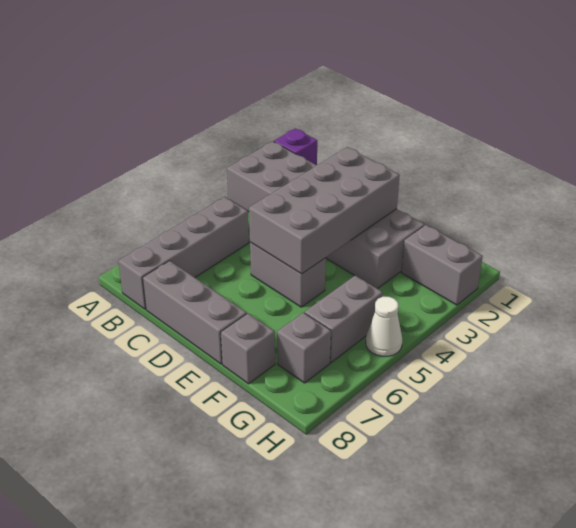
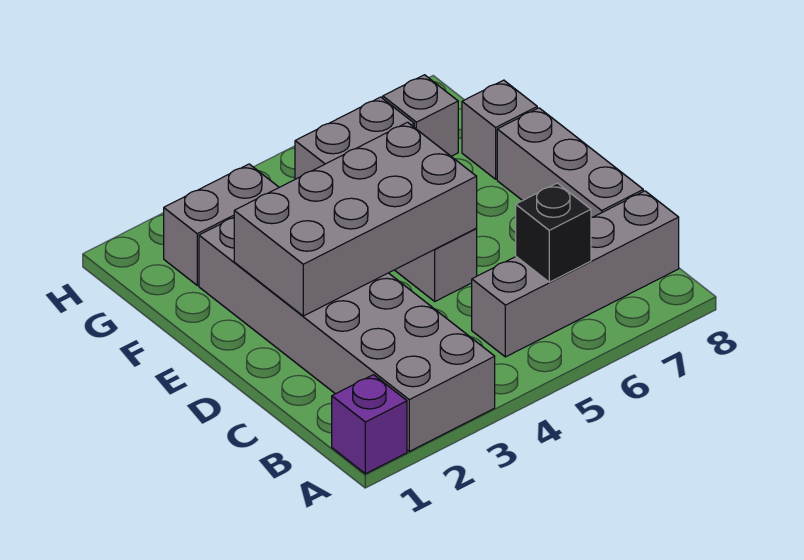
none -> black 1x1 brick [516,183,591,282]
grey 1x2 brick [401,225,483,305] -> grey 1x2 brick turned to [164,164,279,285]
white 1x1 cone [366,297,402,356] -> none

